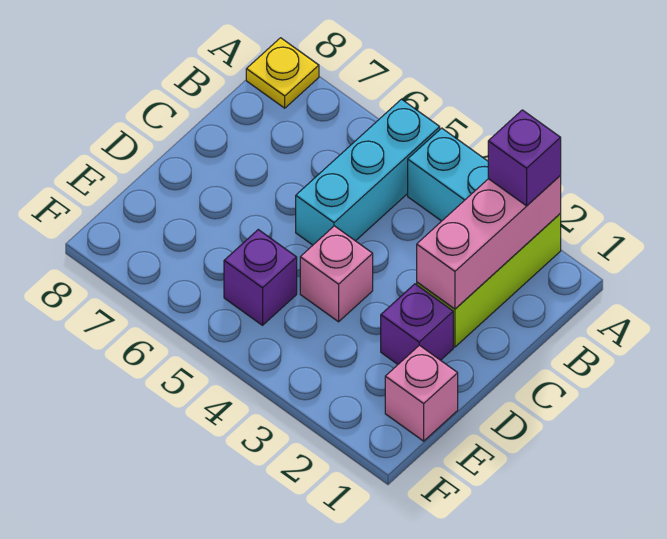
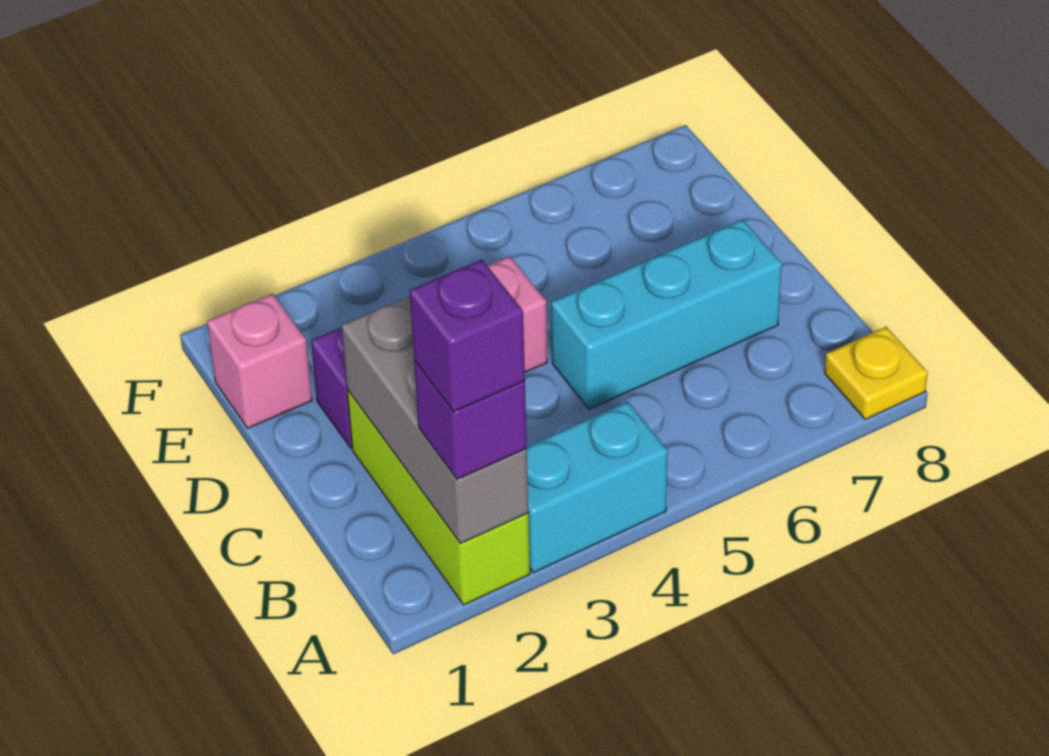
pink 1x3 brick [417,176,561,309] -> grey 1x3 brick [341,296,528,544]
cyan 1x3 brick [296,99,440,245] -> cyan 1x3 brick turned to [551,220,782,409]
purple 1x1 brick [224,230,297,325] -> purple 1x1 brick moved to [410,260,525,412]

